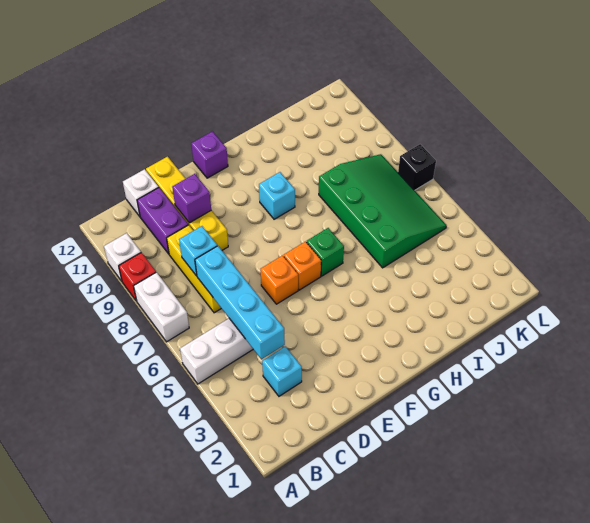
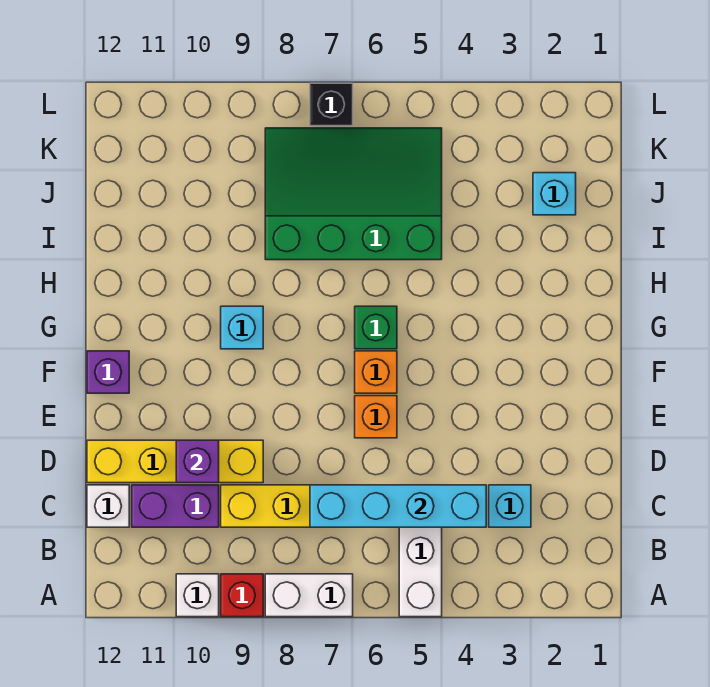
cyan 1x1 brick [179,226,217,276] -> cyan 1x1 brick moved to [533,173,576,215]

